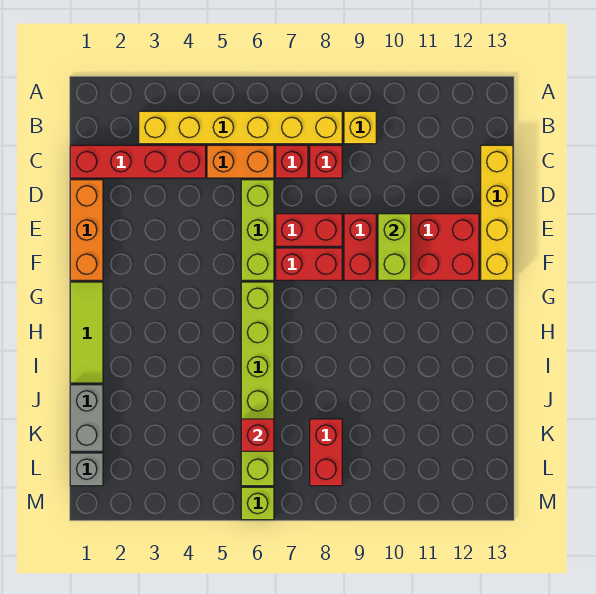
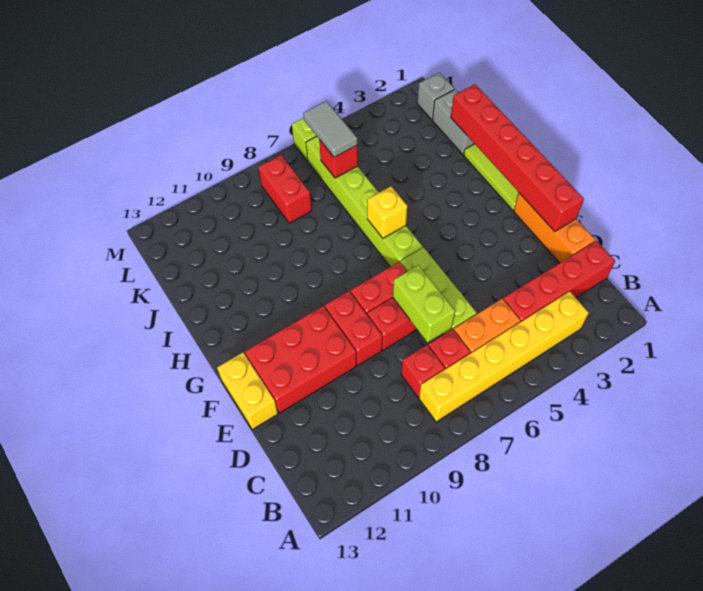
yellow 1x1 brick [344,111,376,144] -> yellow 1x1 brick moved to [367,186,407,238]
yellow 1x4 brick [481,145,513,280] -> yellow 1x2 brick [217,353,278,429]
none -> red 1x6 brick [451,84,584,232]
lime 1x2 brick [378,214,411,280] -> lime 1x2 brick moved to [393,265,455,342]
none -> grey 1x2 tile [303,101,357,157]

